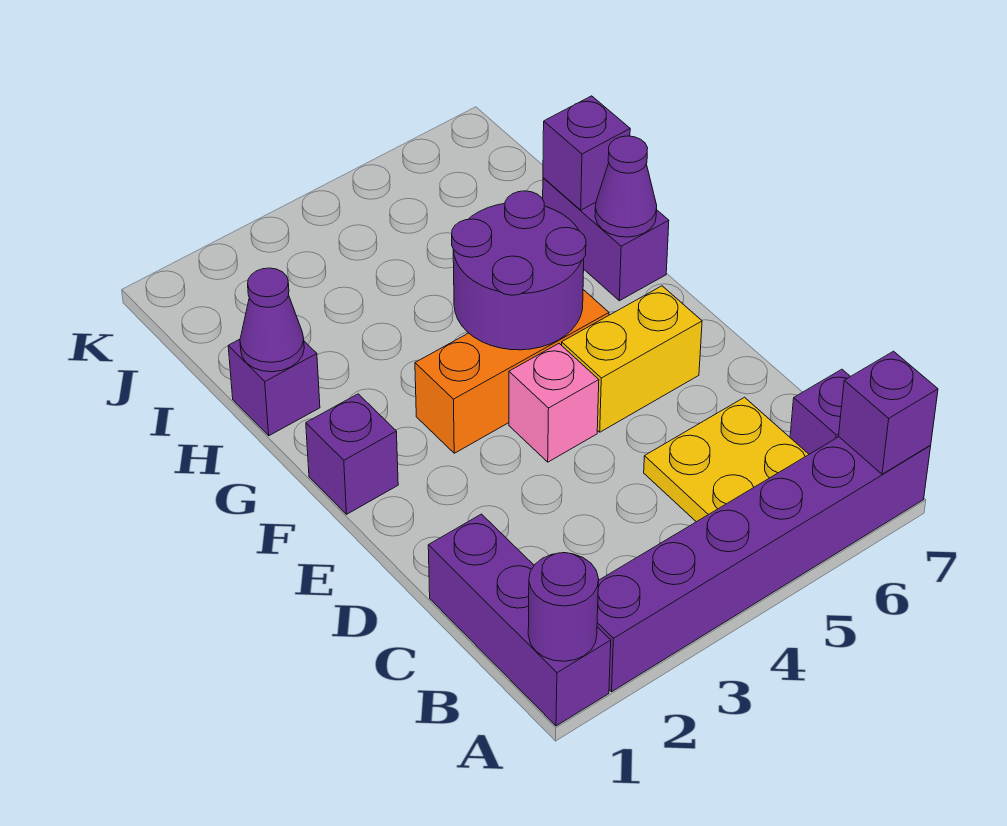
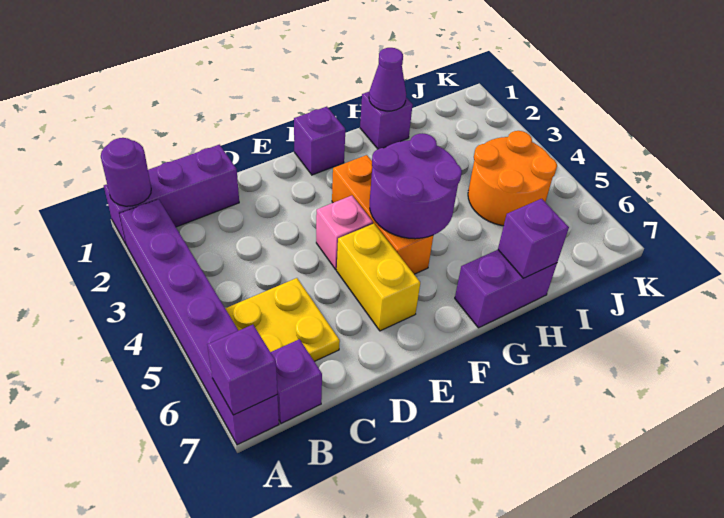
purple 1x1 cone [595,136,657,237] -> none
none -> orange 2x2 round brick [468,131,557,226]

